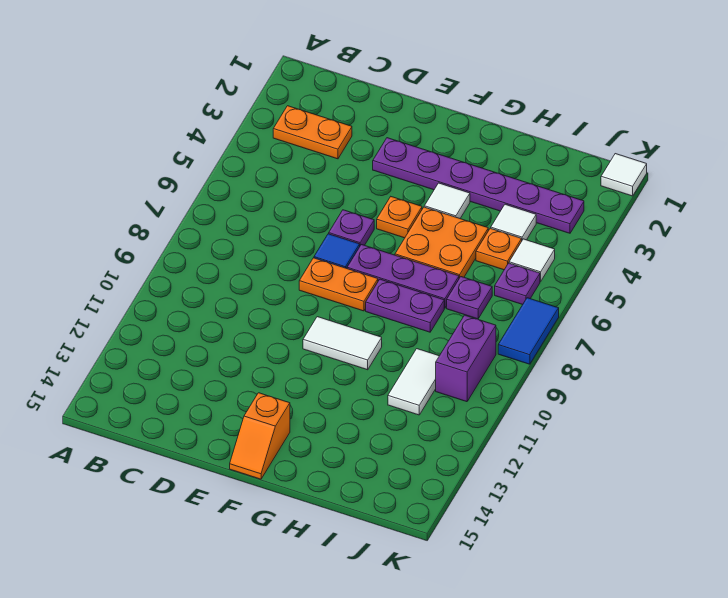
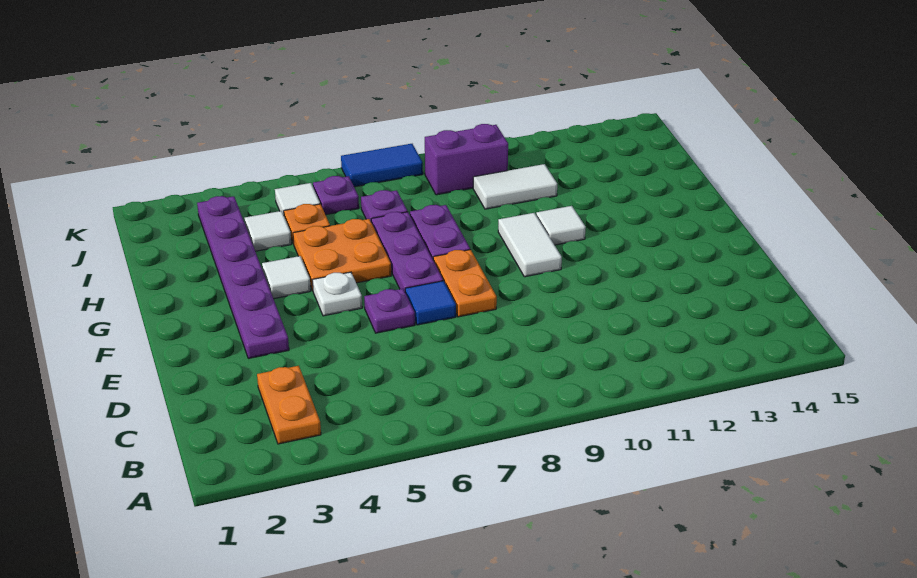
orange 1x1 plate [377,197,422,238] -> white 1x1 plate [312,272,362,316]
orange 1x2 slope [230,393,290,479] -> none
white 1x1 tile [601,154,647,196] -> white 1x1 tile moved to [536,206,586,245]

